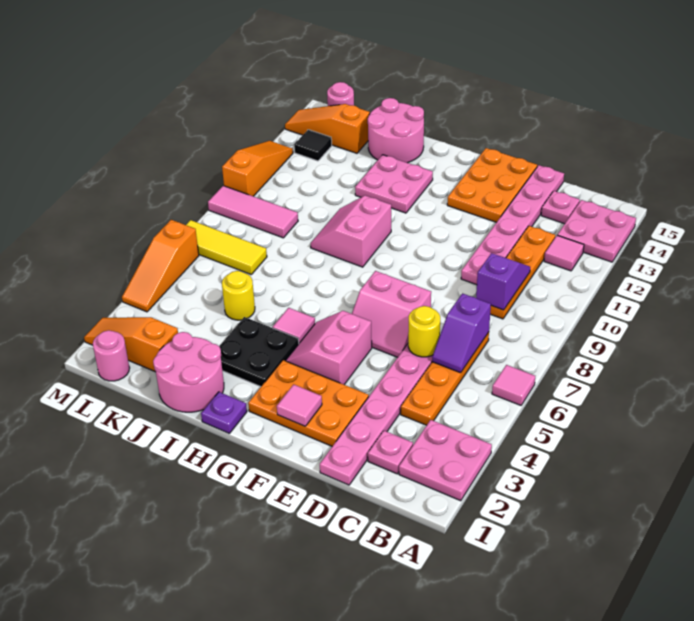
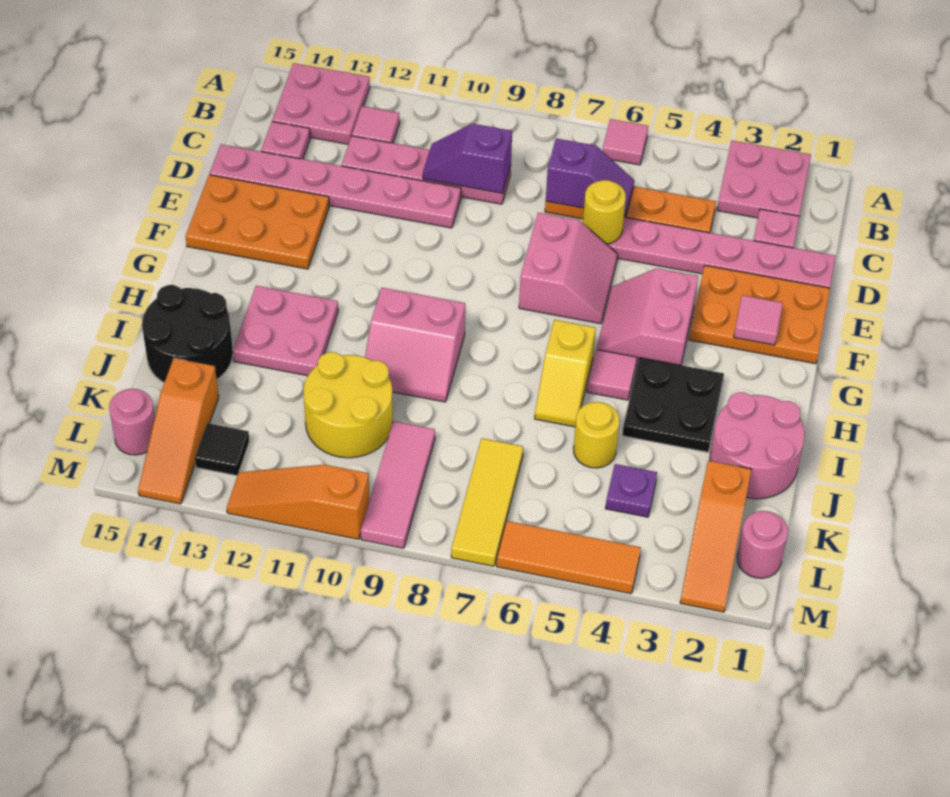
orange 1x4 plate [490,226,555,319] -> pink 1x4 plate [342,136,511,204]
orange 2x3 plate [248,360,369,446] -> orange 2x3 plate turned to [689,265,830,364]
pink 2x2 slope [286,311,372,385] -> pink 2x2 slope turned to [597,268,698,366]
purple 1x1 plate [201,392,247,433] -> purple 1x1 plate moved to [605,464,657,517]
none -> yellow 1x2 slope [535,320,596,427]
pink 2x2 round brick [368,98,424,163] -> black 2x2 round brick [142,285,233,383]
none -> yellow 2x2 round brick [303,352,393,458]
orange 1x3 slope [122,220,199,312] -> orange 1x3 tile [497,521,641,594]

